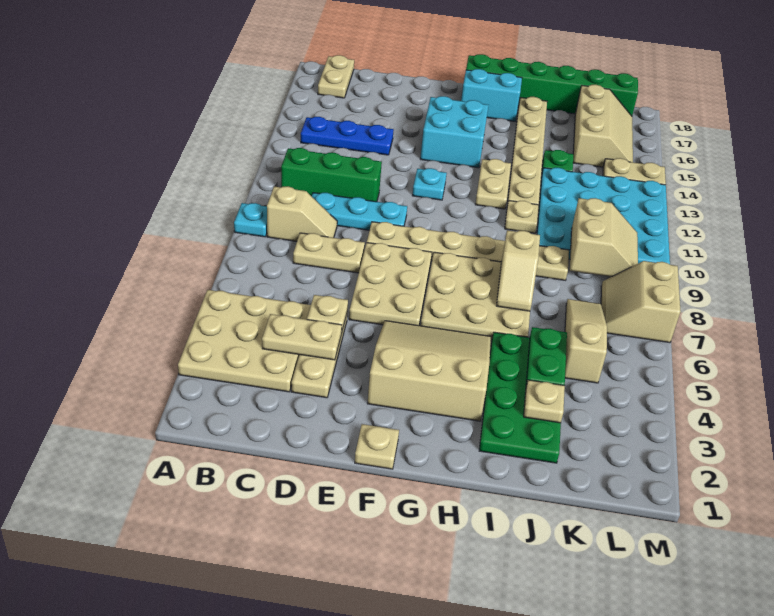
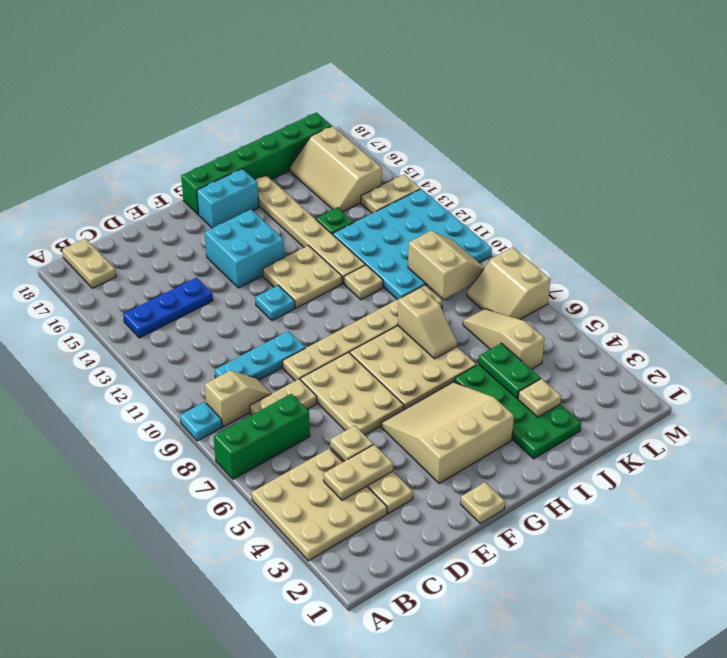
green 1x3 brick [281,148,382,202] -> green 1x3 brick moved to [214,394,310,479]
tan 1x2 plate [475,159,511,209] -> tan 2x2 plate [263,246,342,308]
tan 2x3 slope [573,85,633,167] -> tan 2x3 slope turned to [290,126,382,212]

